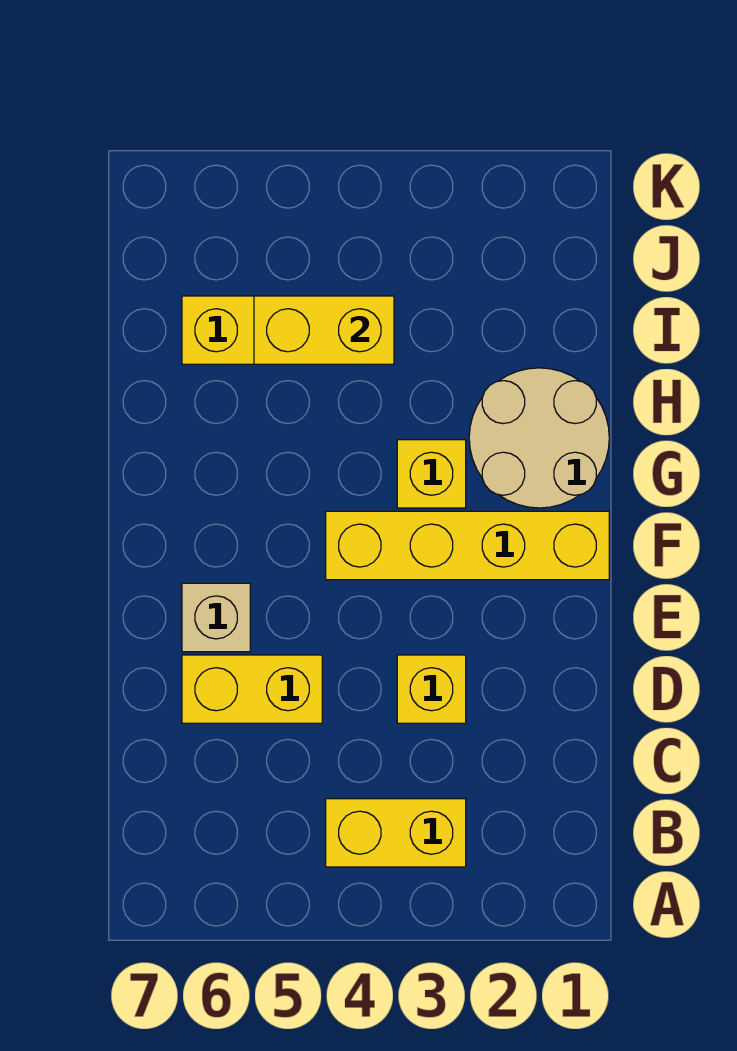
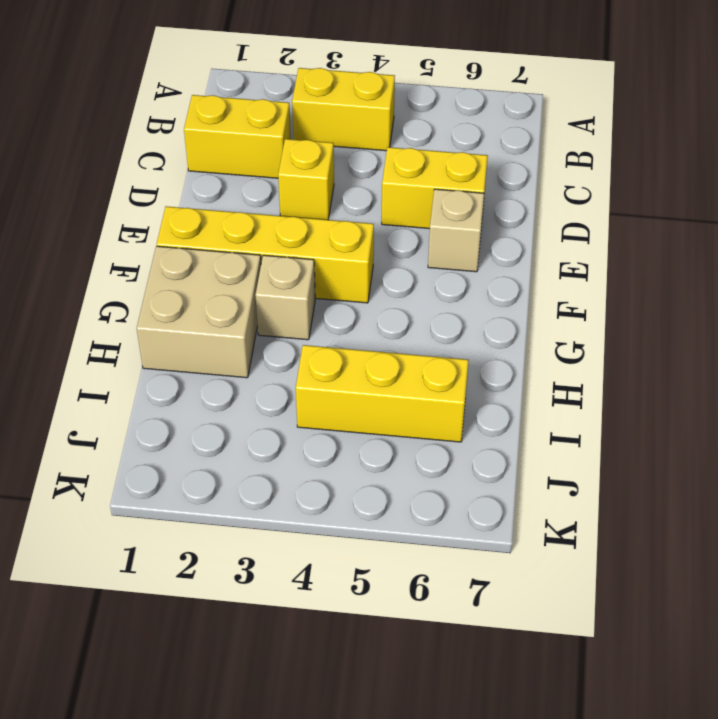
tan 2x2 round brick [469,368,609,508] -> tan 2x2 brick [137,246,261,378]
yellow 1x1 brick [397,440,466,508] -> tan 1x1 brick [255,255,315,340]
yellow 1x2 brick [254,296,394,364] -> yellow 1x2 brick moved to [184,95,291,178]

